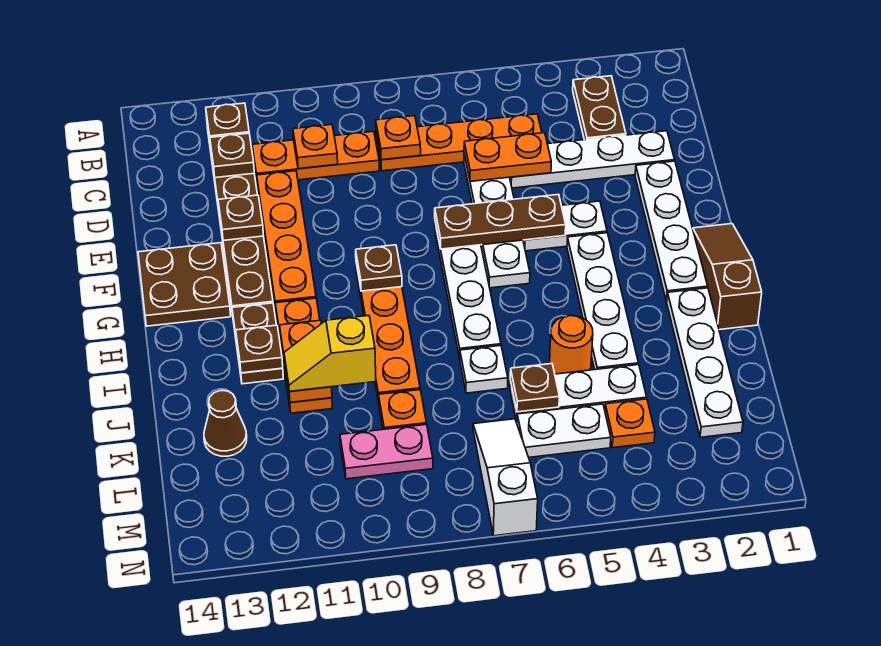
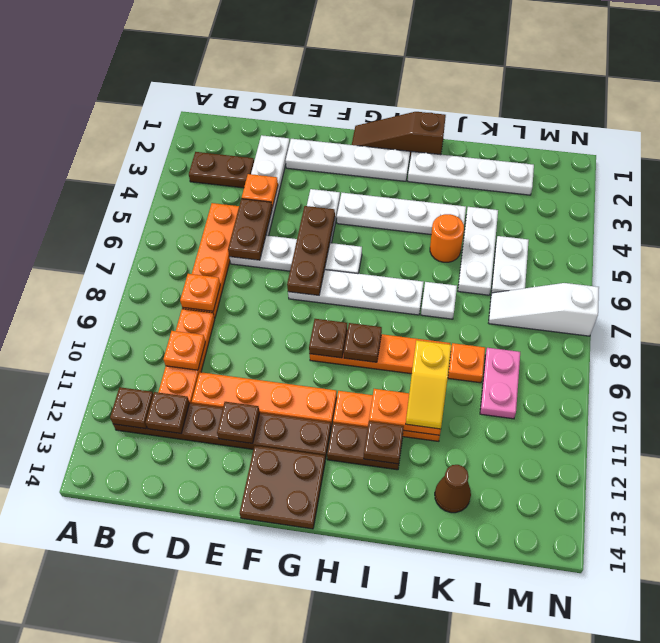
orange 1x2 plate [464,133,551,182] -> brown 1x2 plate [228,199,272,260]
brown 1x1 plate [510,364,559,412] -> brown 1x1 plate moved to [344,323,382,362]
orange 1x1 plate [605,399,655,448] -> orange 1x1 plate moved to [242,174,278,208]

